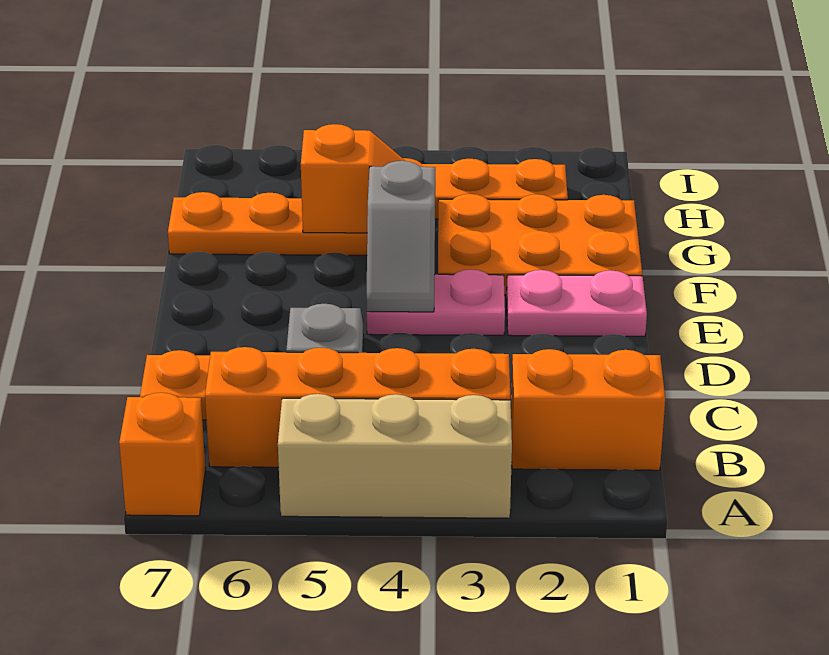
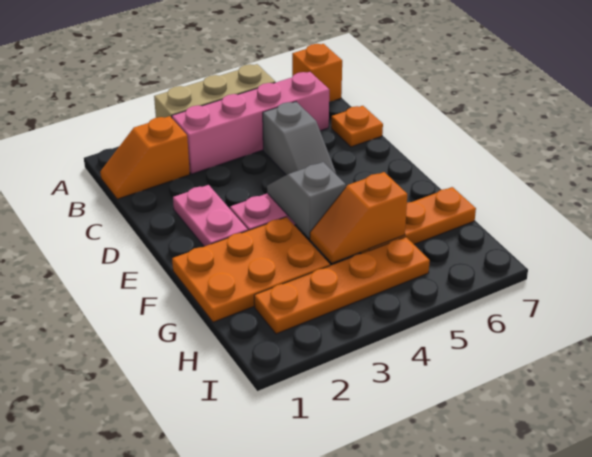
orange 1x2 brick [511,349,665,470] -> orange 1x2 slope [100,116,190,199]
orange 1x4 brick [205,347,510,467] -> pink 1x4 brick [172,72,329,174]
pink 1x2 plate [507,270,647,336] -> pink 1x2 plate turned to [173,185,248,246]

